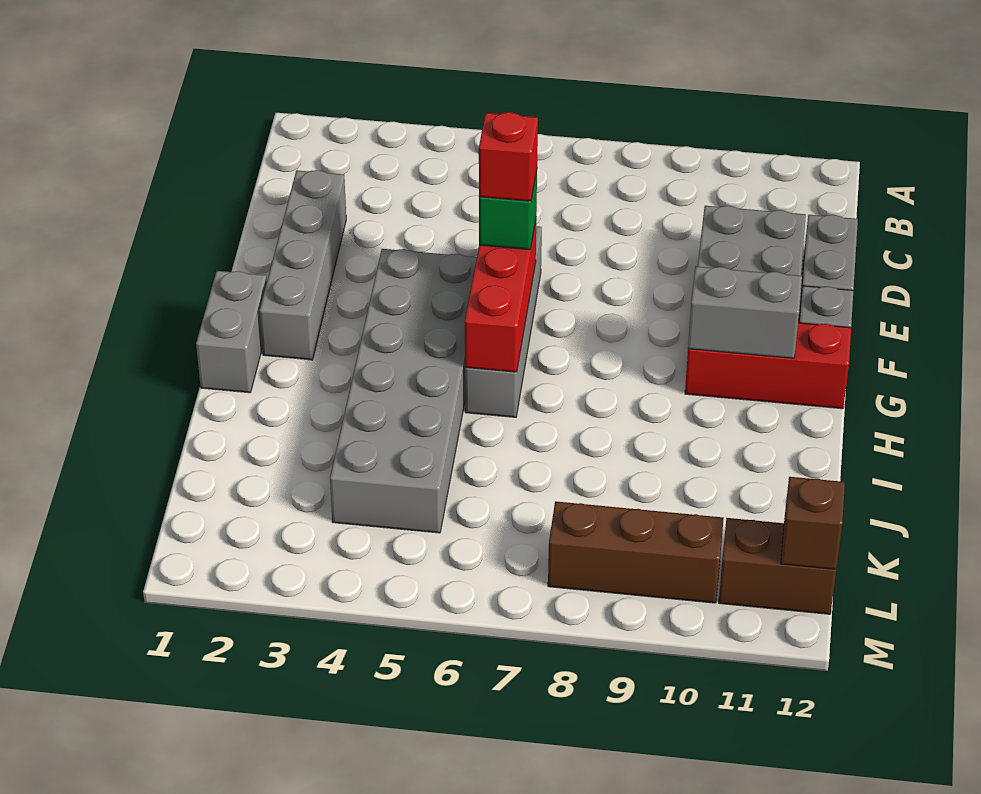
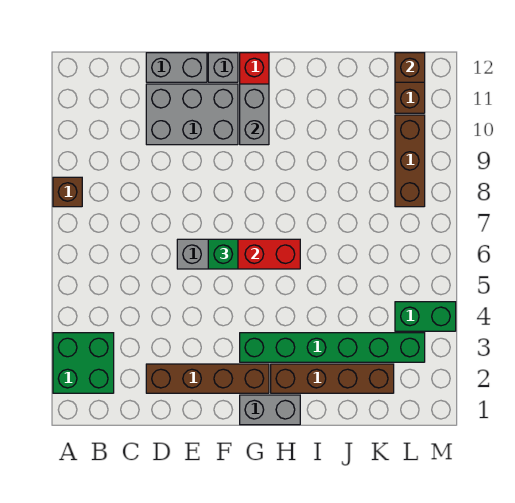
none -> green 2x2 brick [53,333,114,393]
none -> brown 1x1 brick [53,177,82,207]
grey 1x4 brick [259,170,346,360] -> brown 1x4 brick [146,364,269,393]
grey 2x6 brick [330,249,477,533] -> none
red 1x1 brick [479,112,538,201] -> none
none -> green 1x6 brick [240,333,425,362]
none -> brown 1x4 brick [271,364,394,393]
none -> green 1x2 brick [395,302,456,331]

